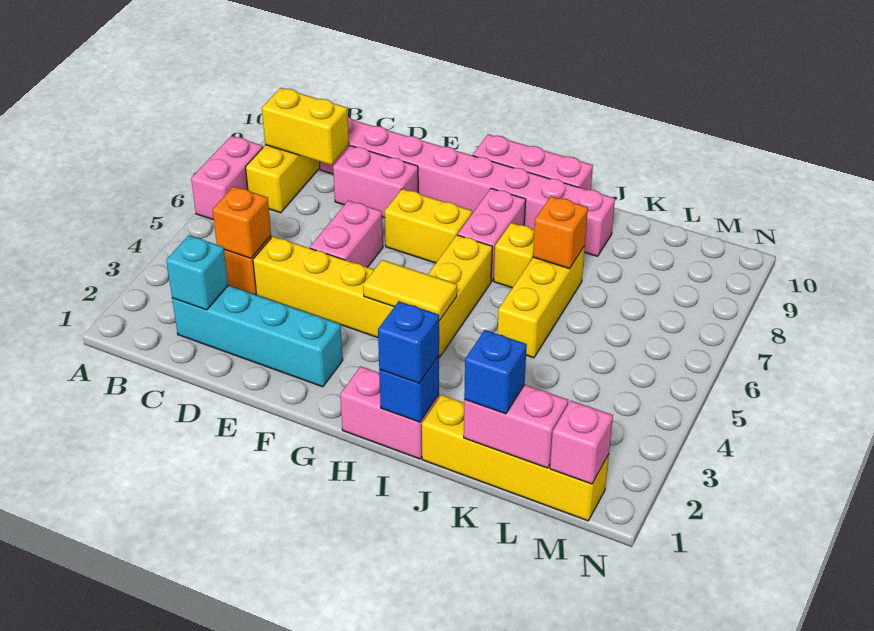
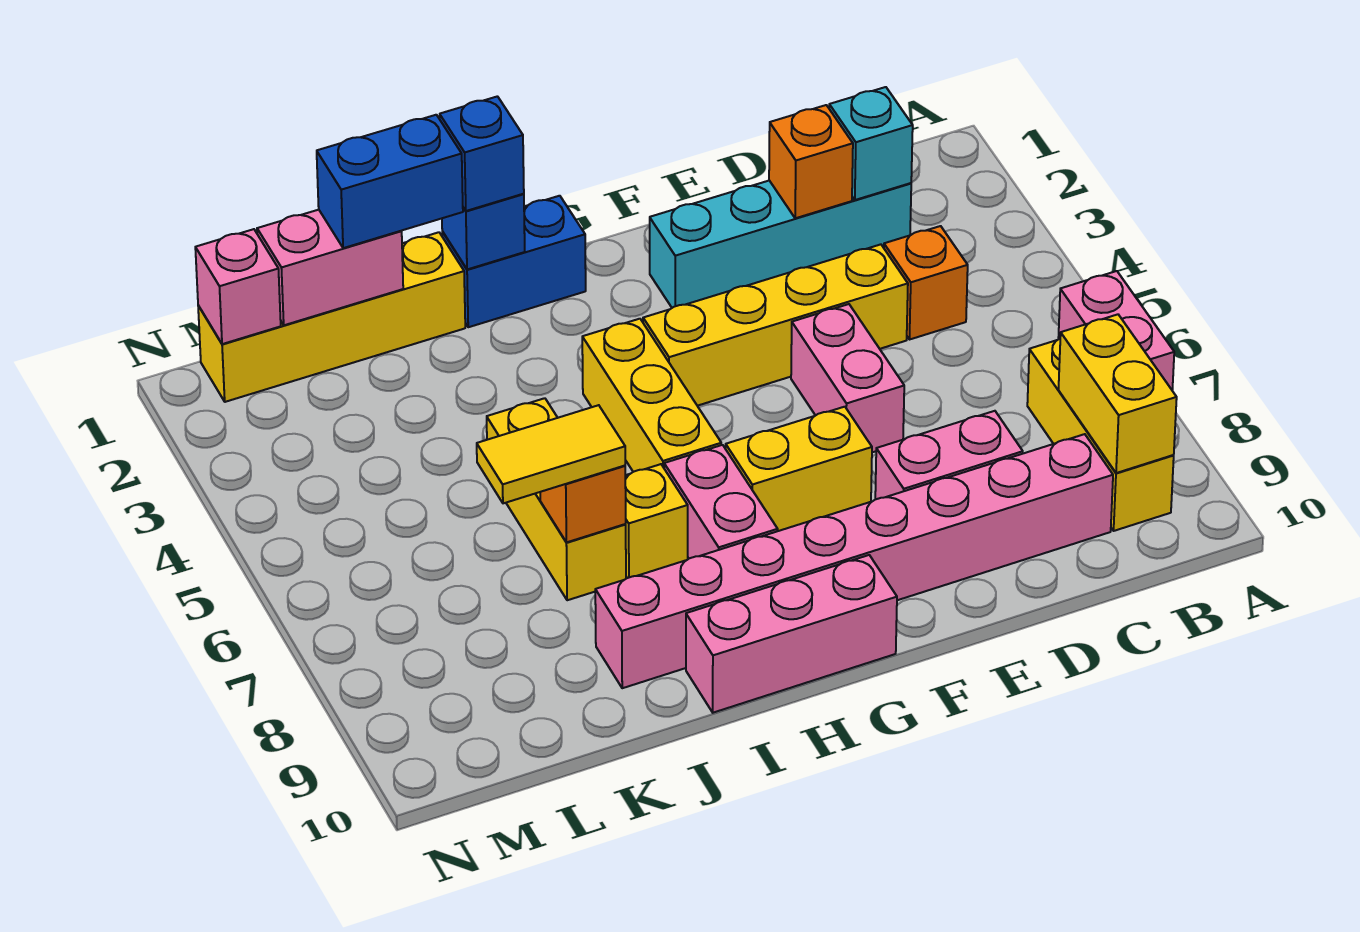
yellow 1x2 brick [262,88,349,165] -> yellow 1x2 brick turned to [1059,314,1177,473]
orange 1x1 brick [213,186,271,258] -> orange 1x1 brick moved to [769,105,853,218]
yellow 1x2 tile [363,260,457,321] -> yellow 1x2 tile moved to [477,405,625,503]
pink 1x2 brick [340,366,439,459] -> blue 1x2 brick [442,196,586,327]
blue 1x1 brick [464,330,527,414] -> blue 1x2 brick [317,115,463,248]

